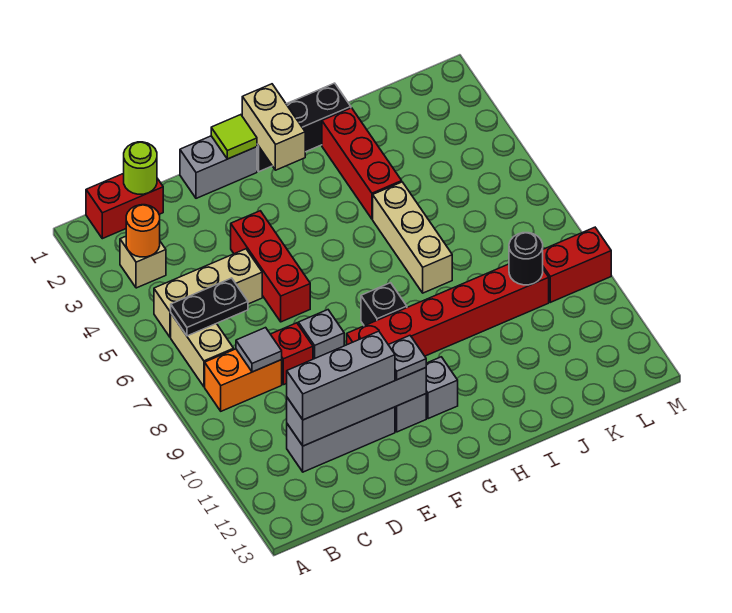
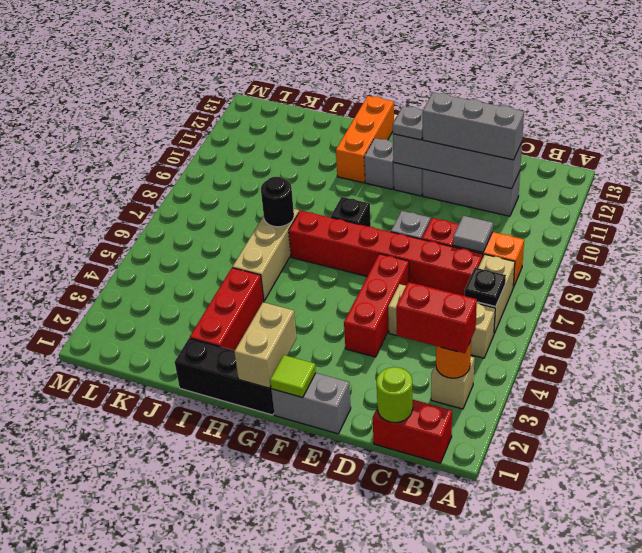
black 1x2 plate [171,278,248,336] -> black 1x1 plate [465,268,506,307]
red 1x6 brick [347,264,549,356] -> red 1x6 brick moved to [289,210,483,296]
none -> orange 1x3 brick [336,96,394,183]
black 1x1 round brick [509,233,543,285] -> black 1x1 round brick moved to [261,177,294,227]
red 1x2 brick [543,227,611,302] -> red 1x2 brick moved to [396,282,477,353]

